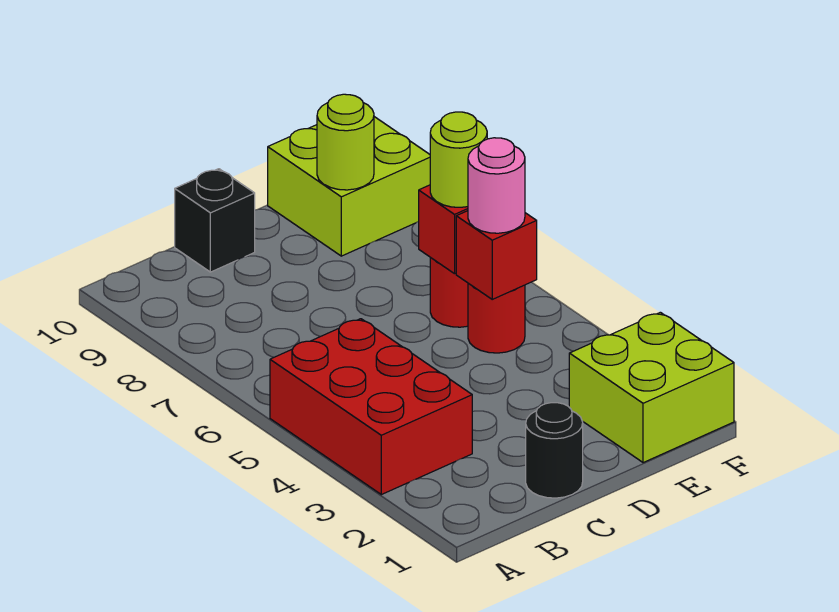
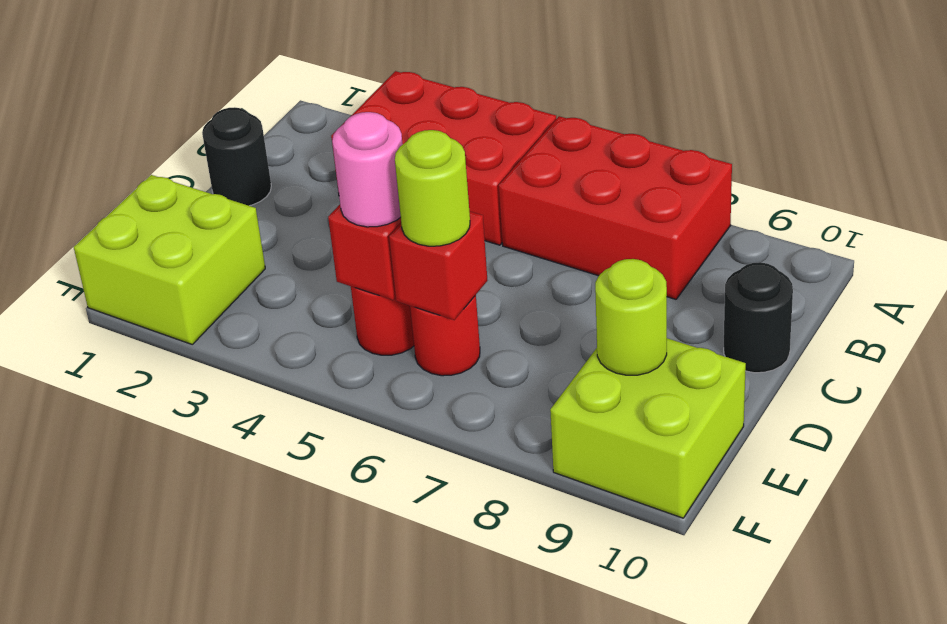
none -> red 2x3 brick [499,116,732,299]
black 1x1 brick [175,169,255,272] -> black 1x1 round brick [724,262,793,373]

